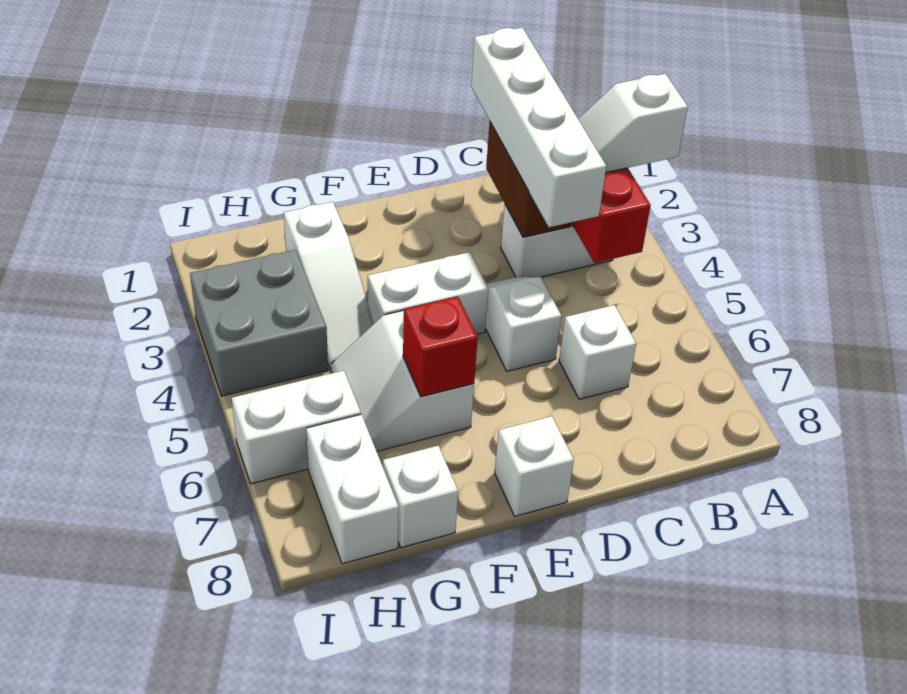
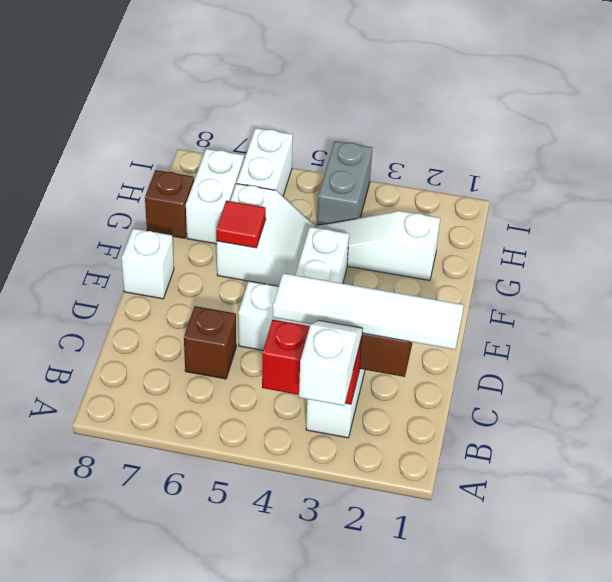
white 1x4 brick [471,28,606,227] -> white 1x4 tile [273,273,464,350]
white 1x1 brick [559,305,636,399] -> brown 1x1 brick [184,306,236,379]
white 2x2 slope [331,310,474,451] -> white 2x2 slope turned to [217,184,315,286]
red 1x1 brick [403,296,478,397] -> red 1x1 tile [216,201,266,248]
white 1x1 brick [383,446,458,548] -> brown 1x1 brick [145,170,194,238]
grey 2x2 brick [190,250,328,396] -> grey 1x2 brick [317,141,372,225]
white 1x2 brick [306,414,399,564] -> white 1x2 brick turned to [186,149,244,244]

